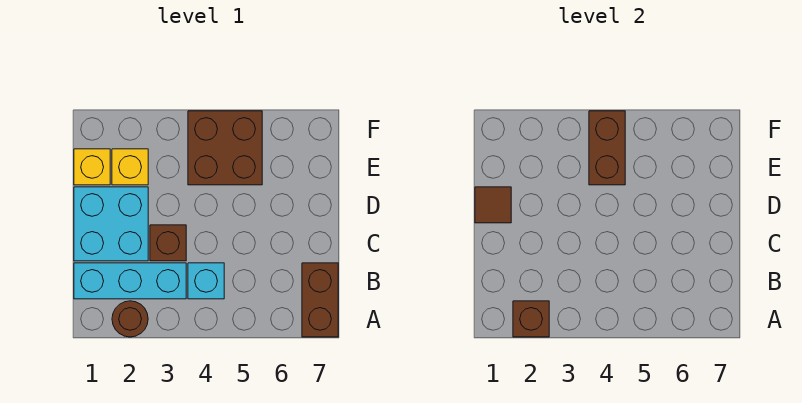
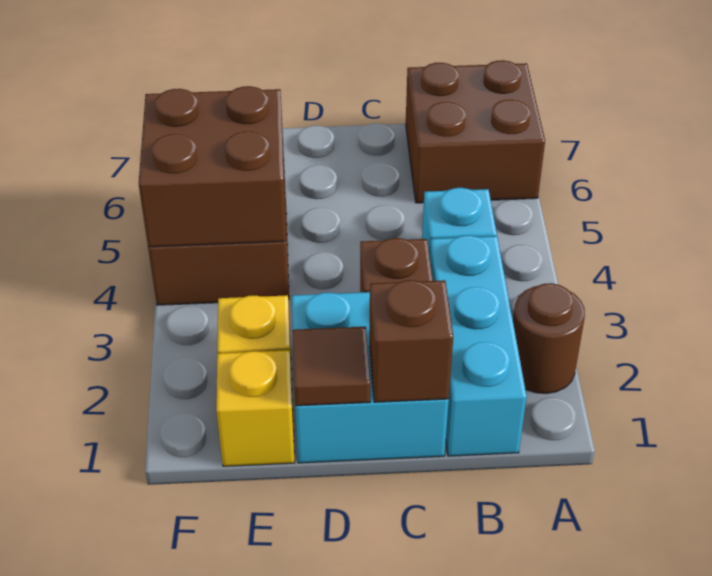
brown 1x1 brick [513,301,549,337] -> brown 1x1 brick moved to [369,280,453,402]
brown 1x2 brick [302,263,338,337] -> brown 2x2 brick [406,60,545,203]
brown 1x2 brick [589,111,625,185] -> brown 2x2 brick [139,86,286,247]

